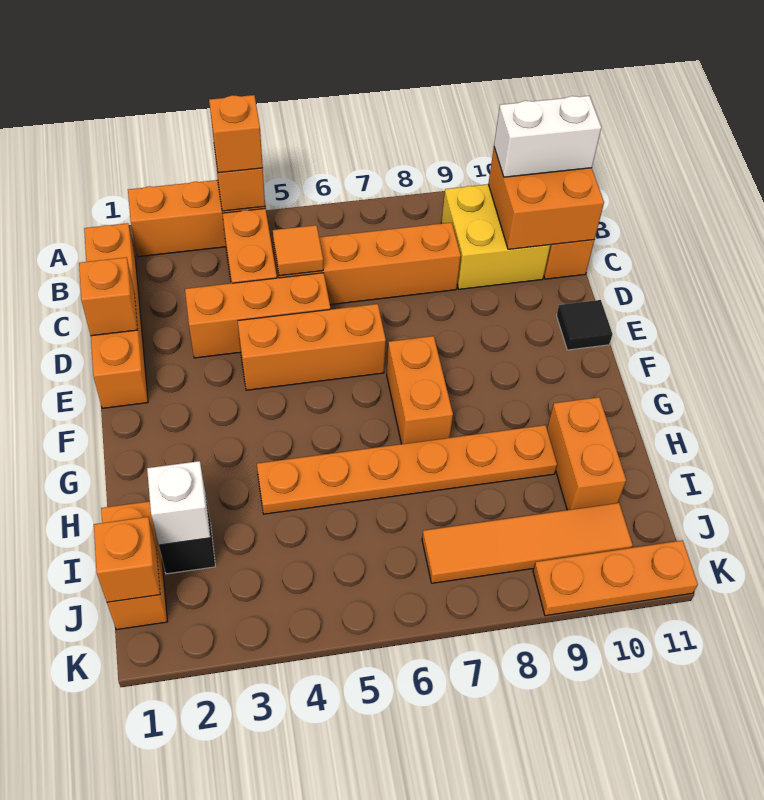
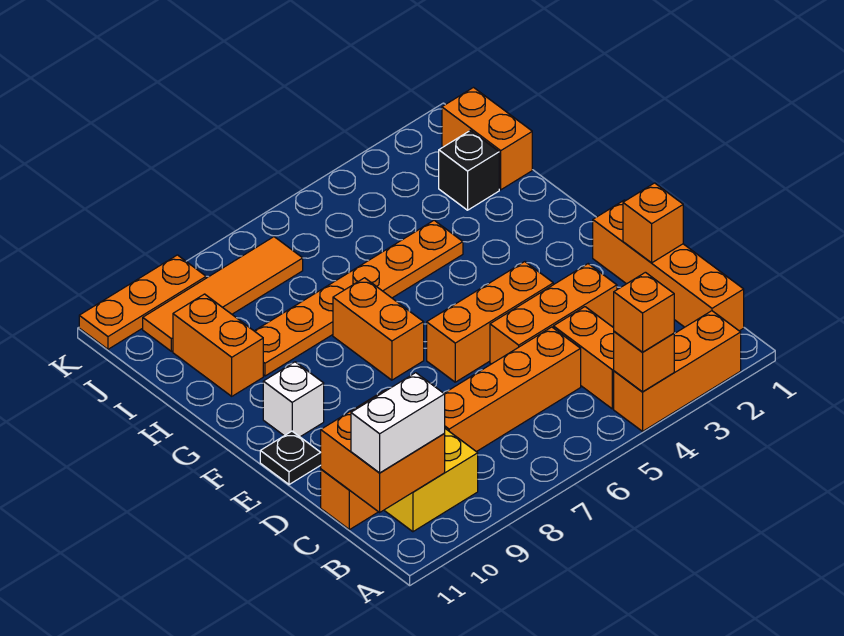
orange 1x1 tile [273,225,323,276] -> none
black 1x1 tile [556,300,612,350] -> black 1x1 plate [260,431,321,485]
white 1x1 brick [147,461,210,545] -> white 1x1 brick moved to [263,362,324,437]
orange 1x1 brick [94,517,160,602] -> none

